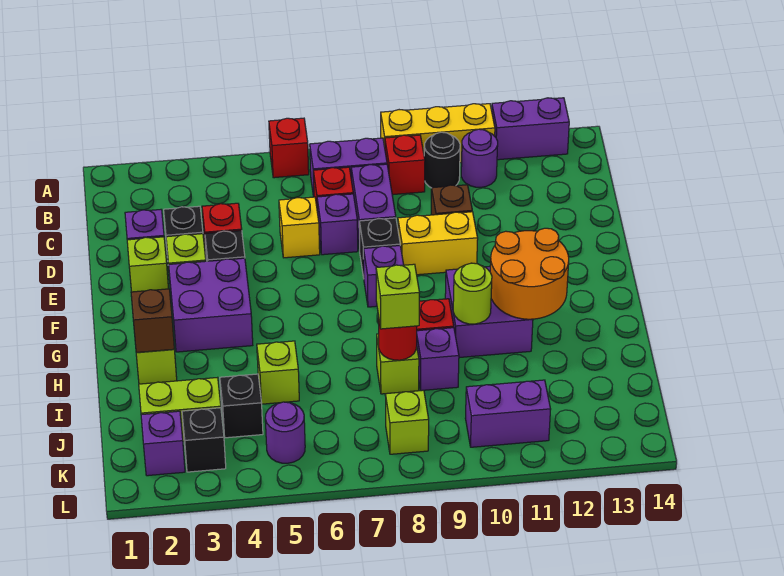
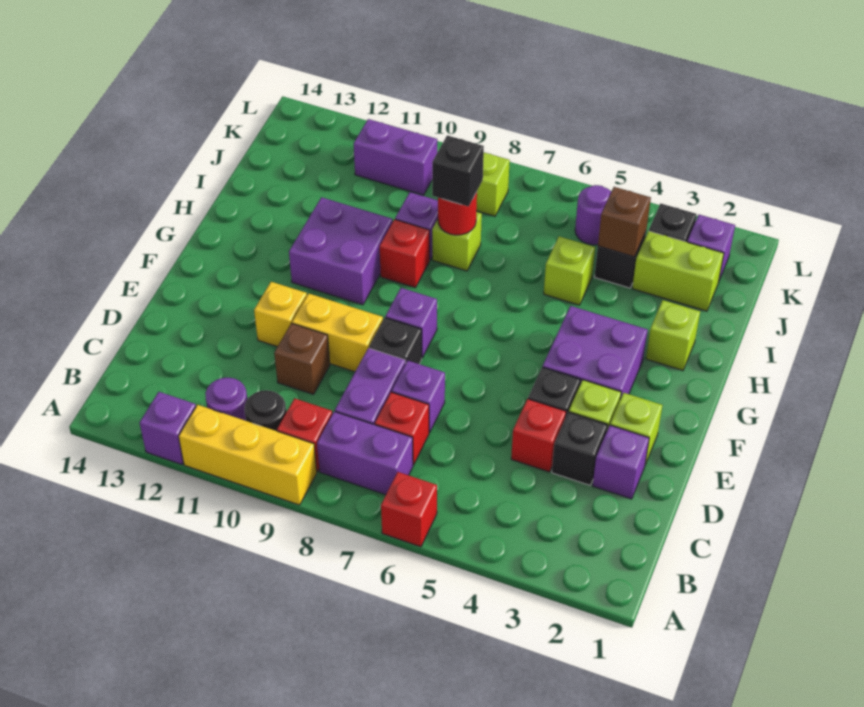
purple 1x2 brick [492,98,569,160] -> purple 1x1 brick [140,392,196,465]
yellow 1x1 brick [279,197,320,258] -> yellow 1x1 brick moved to [254,282,307,347]
orange 2x2 round brick [490,228,569,319] -> none
brown 1x1 brick [131,289,174,353] -> brown 1x1 brick moved to [598,187,651,257]
lime 1x1 round brick [453,263,492,324] -> none
lime 1x1 brick [376,264,420,329] -> black 1x1 brick [432,135,484,206]

